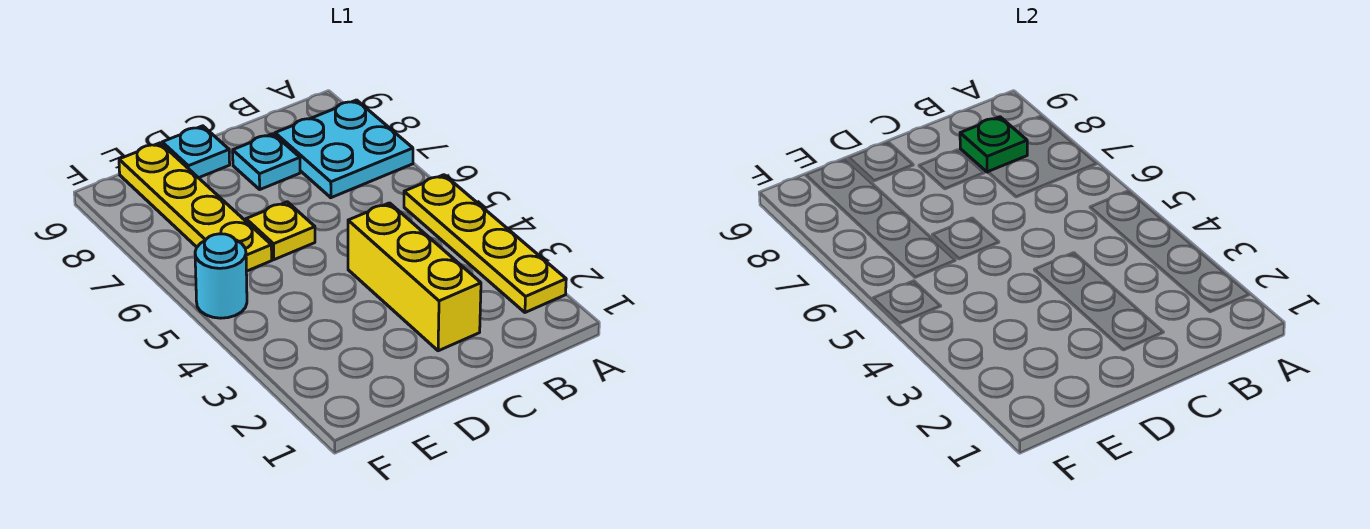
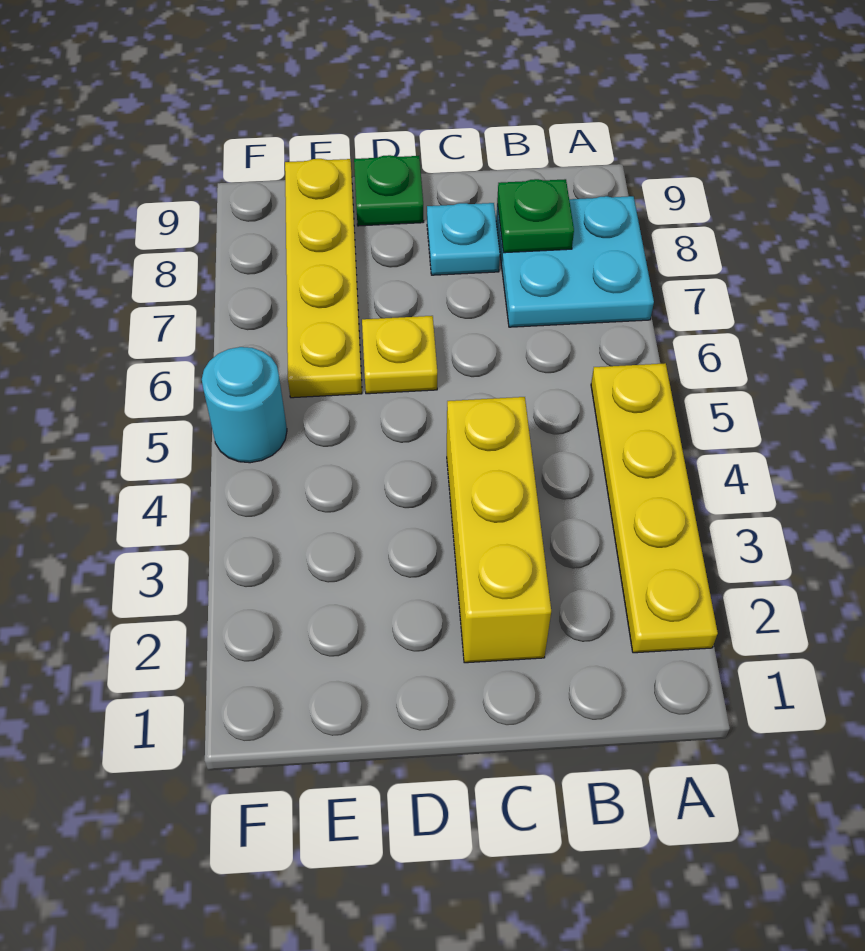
cyan 1x1 plate [162,126,230,178] -> green 1x1 plate [354,155,424,226]

